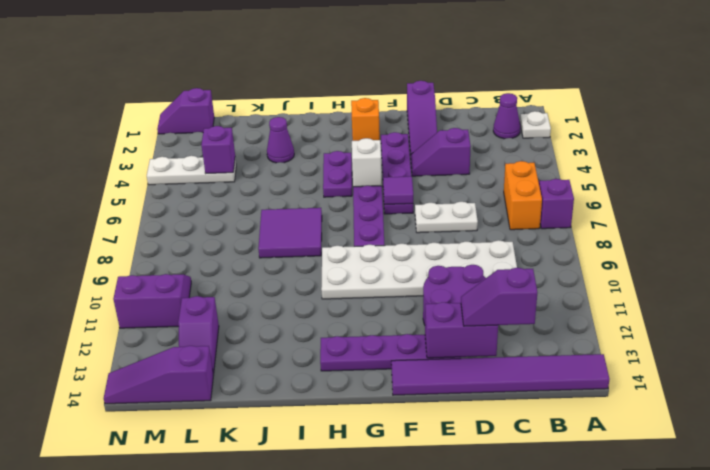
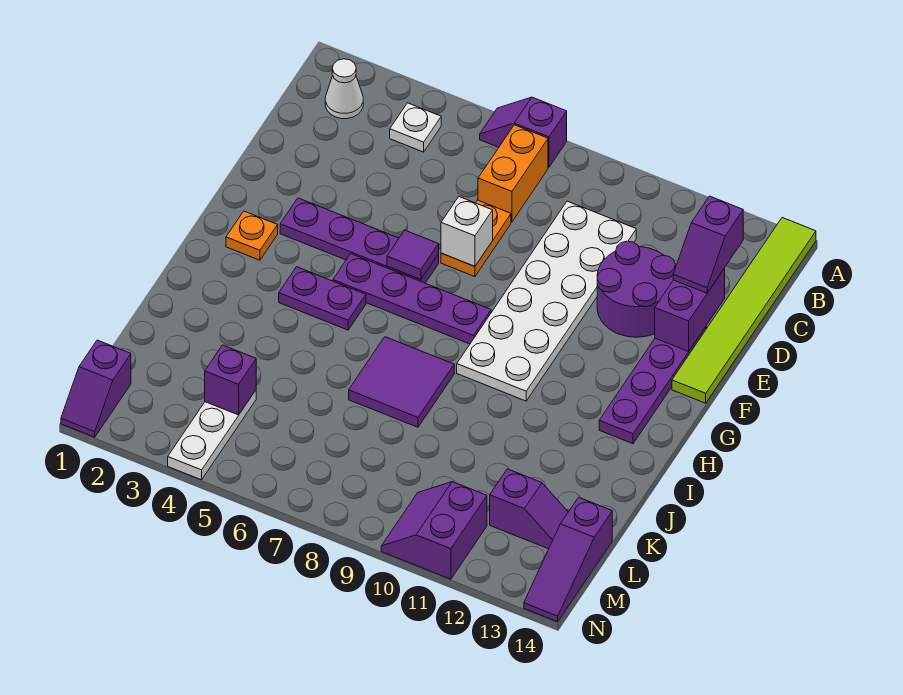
white 1x1 plate [520,111,551,138] -> white 1x1 plate moved to [390,103,441,152]
purple 1x6 tile [391,354,610,395] -> lime 1x6 tile [672,218,816,403]
purple 1x1 cone [493,93,520,139] -> white 1x1 cone [325,59,363,119]
orange 1x2 brick [504,161,542,230] -> orange 1x2 brick turned to [478,125,548,222]
purple 1x2 slope [411,128,471,176] -> none
white 1x2 plate [415,202,478,233] -> orange 1x2 plate [441,200,511,277]
purple 1x3 slope [407,81,437,155] -> none
orange 1x1 brick [351,98,380,141] -> orange 1x1 plate [226,211,278,260]
white 1x1 brick [352,138,382,187] -> white 1x1 brick moved to [441,197,493,266]
purple 1x1 cone [267,117,294,163] -> none

